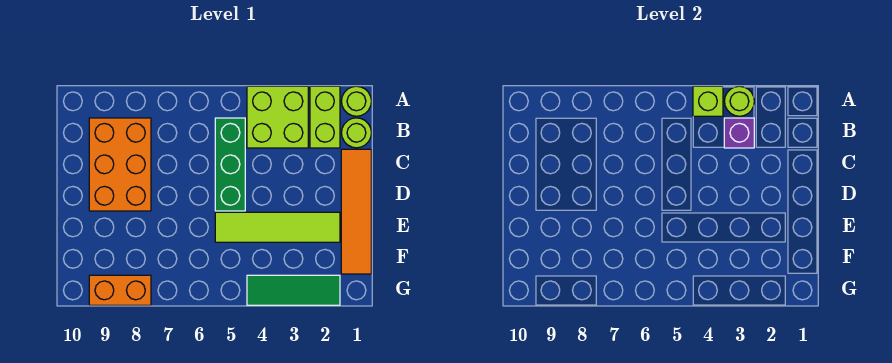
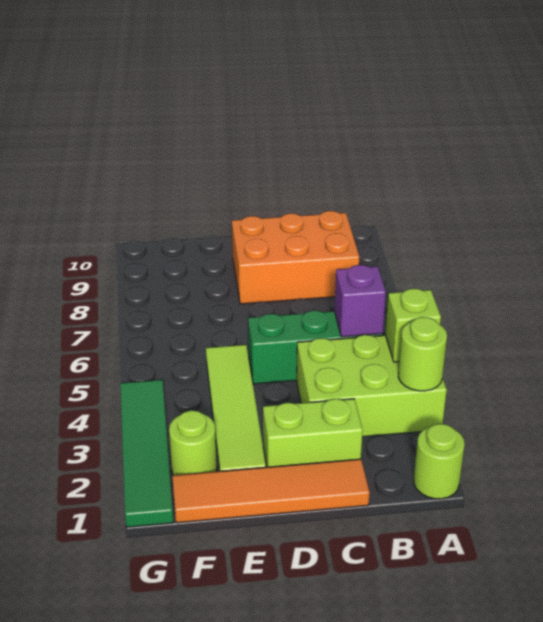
lime 1x2 brick [310,86,340,148] -> lime 1x2 brick moved to [263,399,363,467]
lime 2x2 brick [247,86,308,148] -> lime 2x3 brick [297,335,447,437]
lime 1x1 round brick [342,118,371,148] -> lime 1x1 round brick moved to [169,410,217,475]
purple 1x1 brick [724,118,754,148] -> purple 1x1 brick moved to [334,265,386,337]
green 1x3 tile [247,275,340,305] -> green 1x4 tile [120,380,174,527]
orange 1x2 brick [89,275,151,305] -> none

